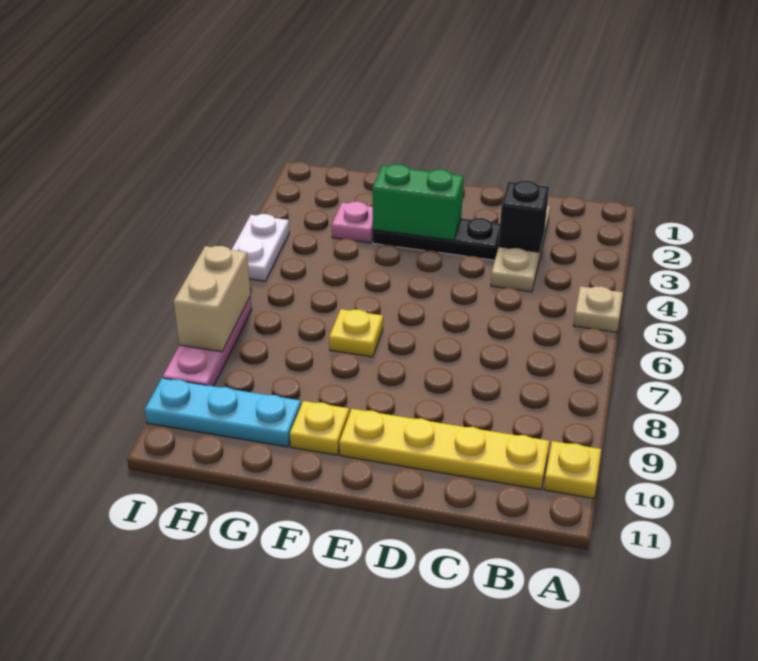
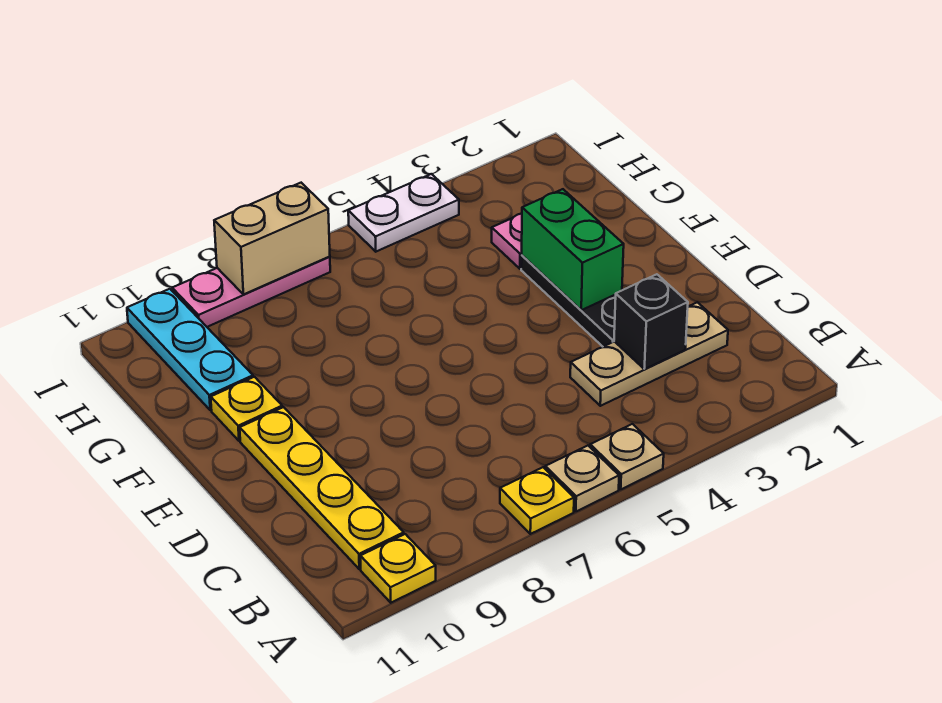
none -> tan 1x1 plate [545,446,619,511]
yellow 1x1 plate [329,309,383,357] -> yellow 1x1 plate moved to [500,467,574,534]

